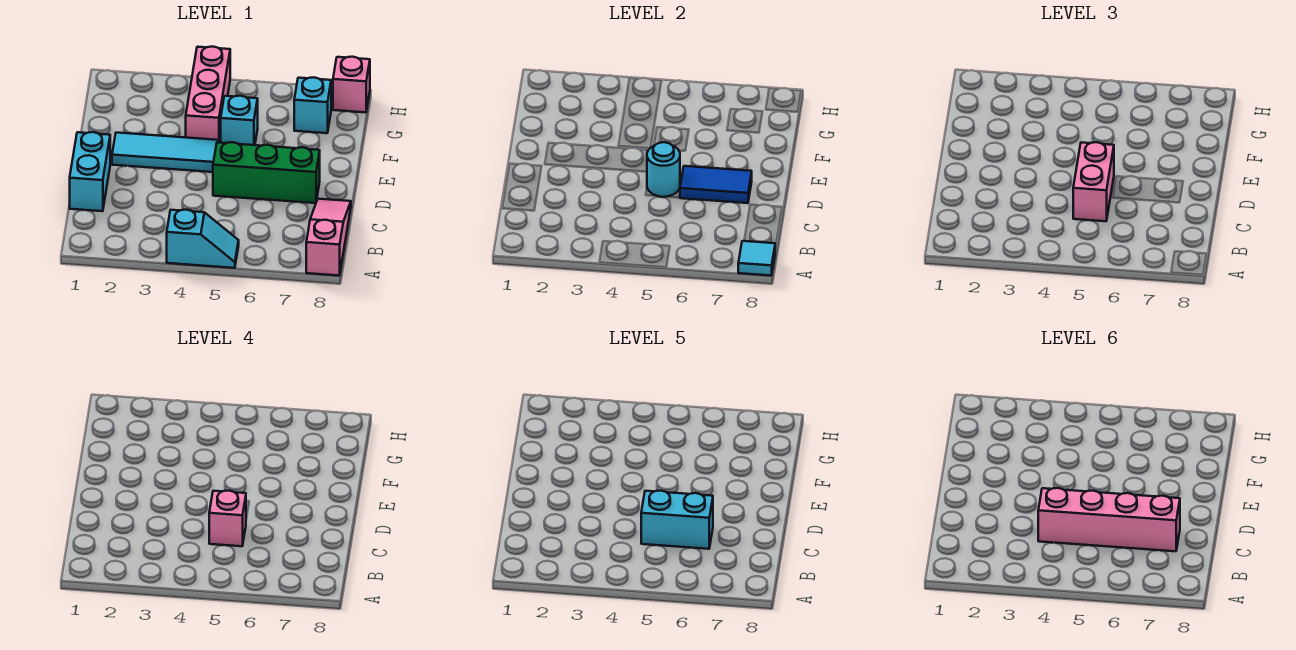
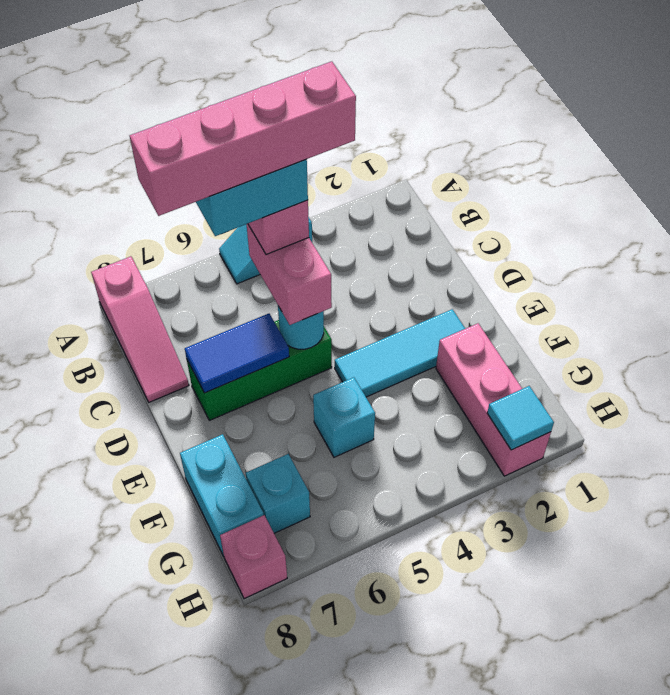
cyan 1x1 tile [738,241,775,276] -> cyan 1x1 tile moved to [487,386,554,450]
cyan 1x2 brick [70,132,110,211] -> cyan 1x2 brick moved to [180,434,264,556]
pink 1x3 brick [186,47,230,143] -> pink 1x3 brick moved to [436,323,551,476]

